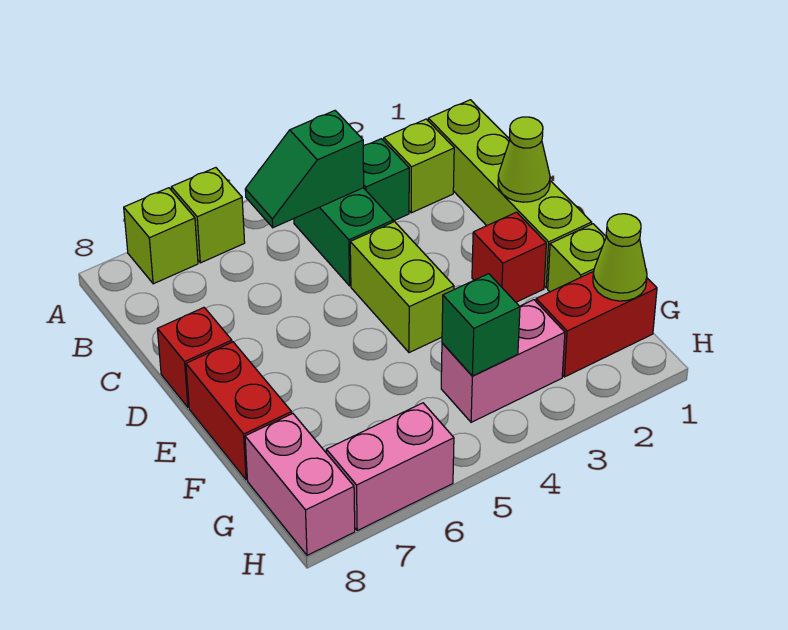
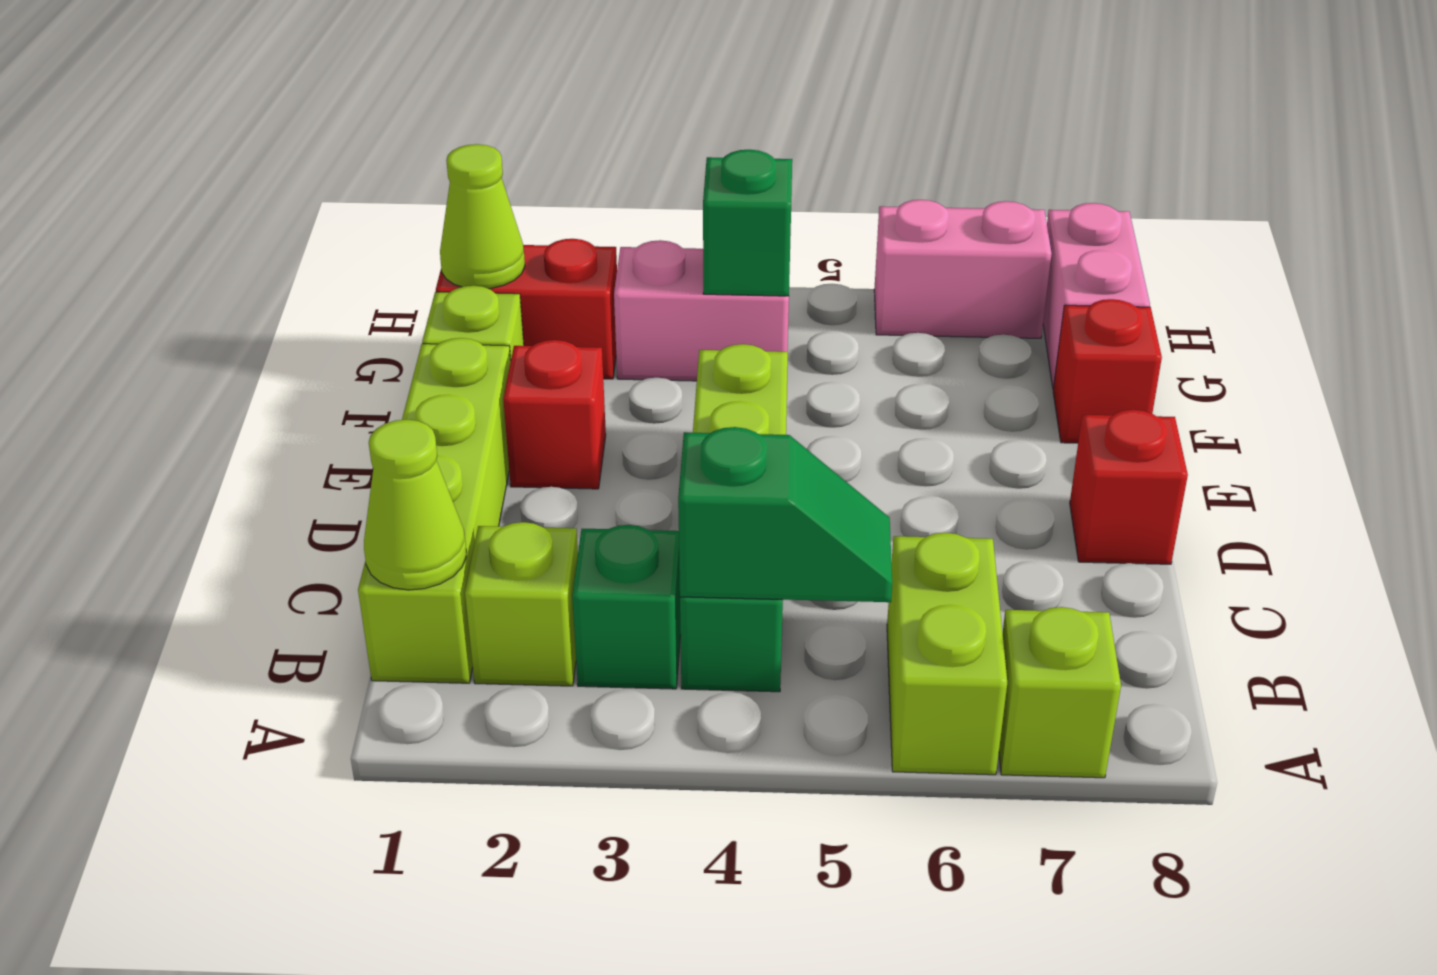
lime 1x1 brick [171,168,245,263] -> lime 1x2 brick [887,533,1007,775]
lime 1x1 cone [498,117,550,202] -> lime 1x1 cone moved to [364,420,466,590]
red 1x2 brick [186,342,292,480] -> red 1x1 brick [1053,299,1162,443]

